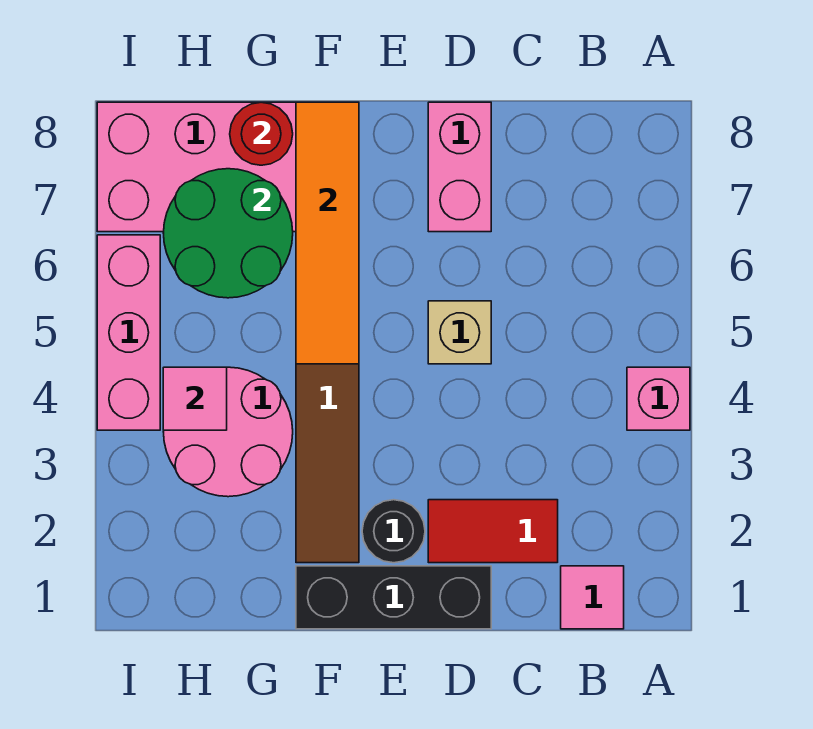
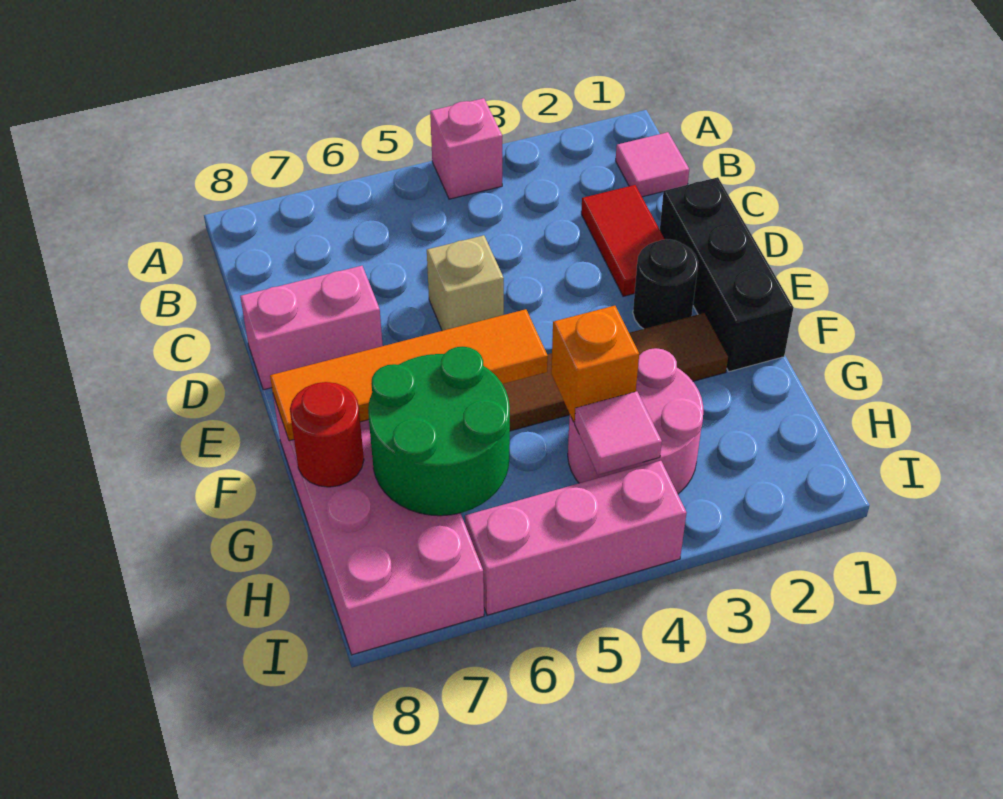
none -> orange 1x1 brick [551,306,639,422]

